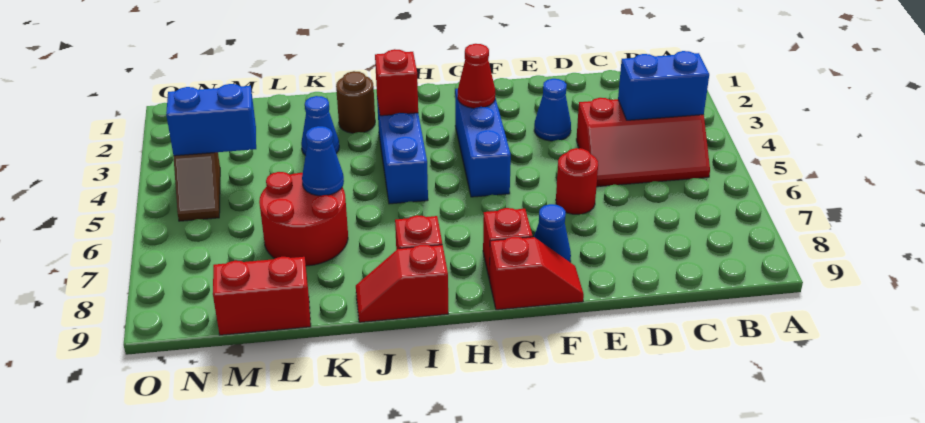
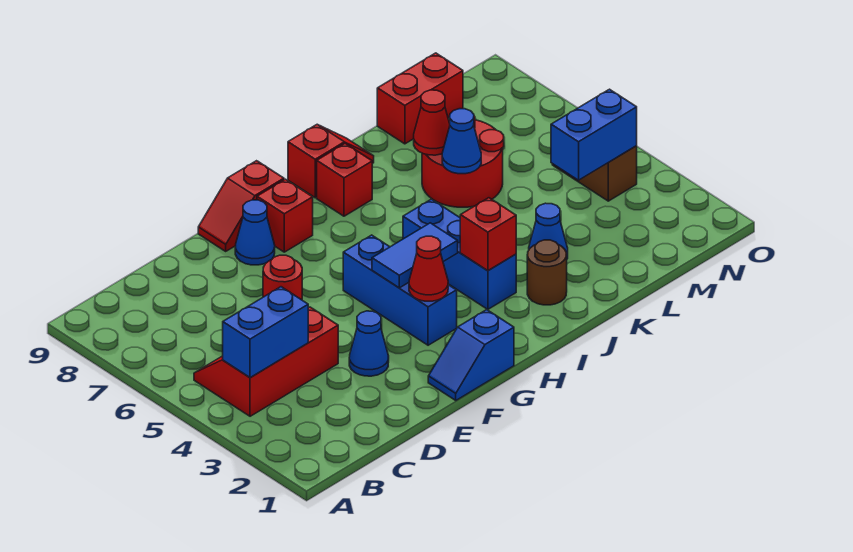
none -> blue 1x2 slope [428,310,514,400]
none -> blue 1x2 tile [372,223,458,288]
none -> red 1x1 cone [414,90,450,155]

